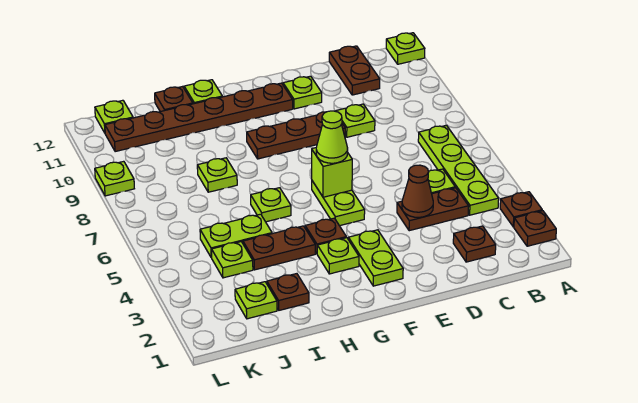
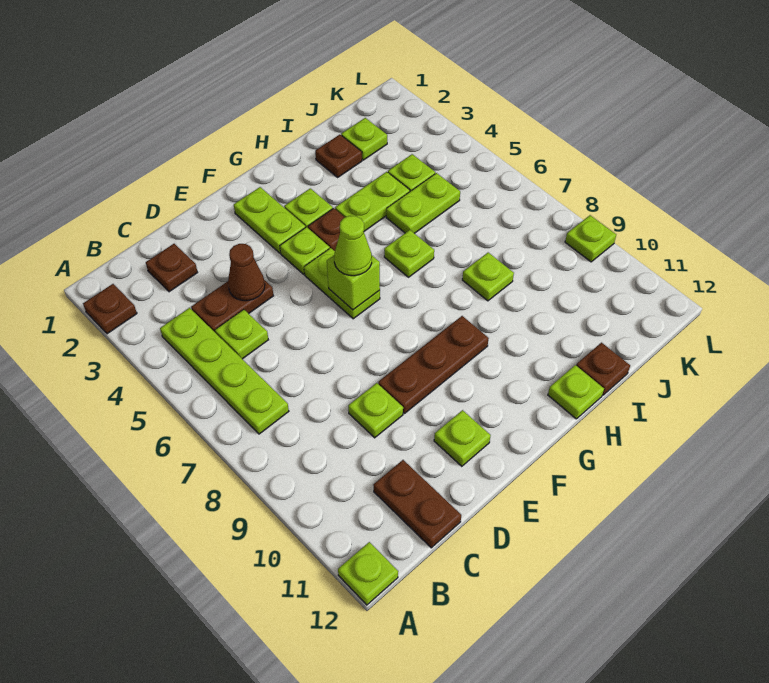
brown 1x1 plate [500,192,542,227] -> none
brown 1x6 plate [105,83,293,152] -> none
brown 1x2 plate [243,226,315,270] -> lime 1x2 plate [335,172,410,231]
lime 1x1 plate [95,100,133,133] -> lime 1x1 plate moved to [280,227,330,274]

